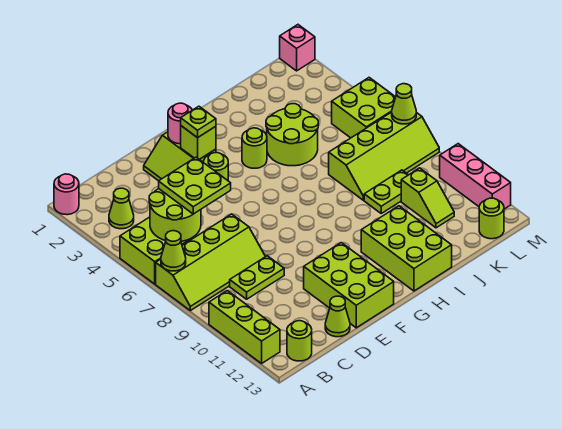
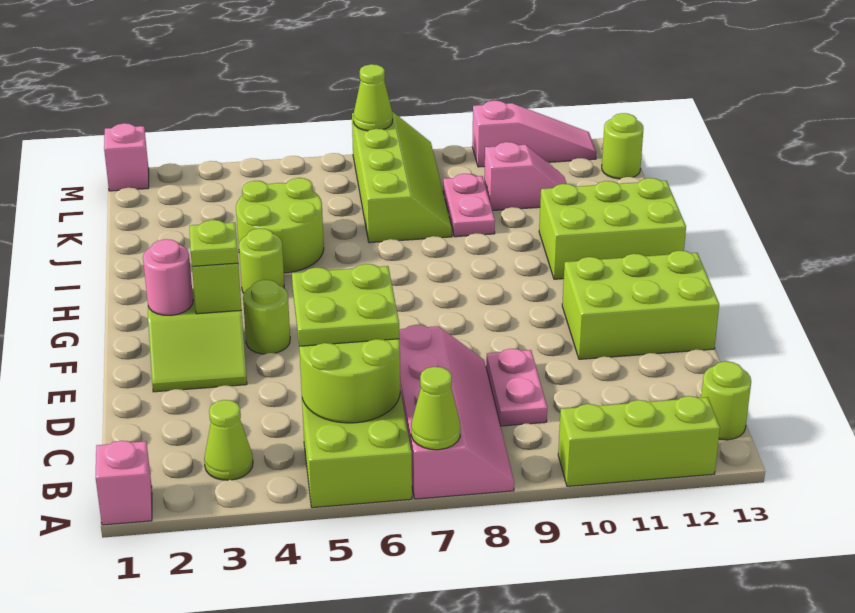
pink 1x1 round brick [54,174,79,215] -> pink 1x1 brick [96,441,152,525]
lime 2x4 slope [156,214,265,311] -> pink 2x4 slope [399,325,514,499]
lime 1x2 plate [230,256,284,299] -> pink 1x2 plate [486,349,547,426]
lime 1x1 cone [325,296,350,337] -> none
lime 1x2 plate [364,170,408,213] -> pink 1x2 plate [443,174,495,237]
lime 1x2 slope [401,168,454,228] -> pink 1x2 slope [484,142,567,211]
lime 2x2 brick [332,78,396,138] -> none
pink 1x3 brick [440,144,511,209] -> pink 1x3 slope [472,100,596,167]

